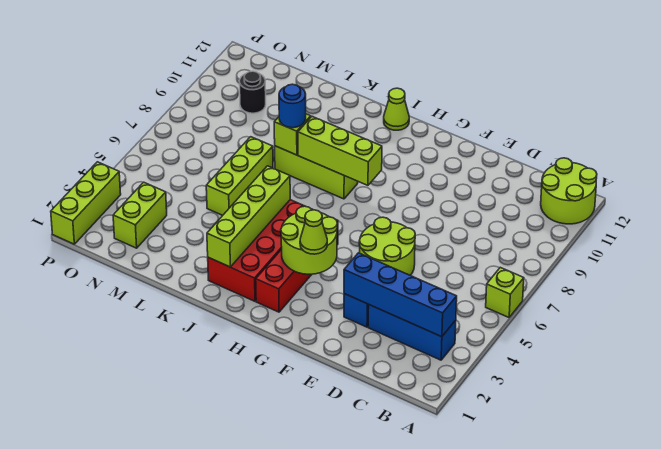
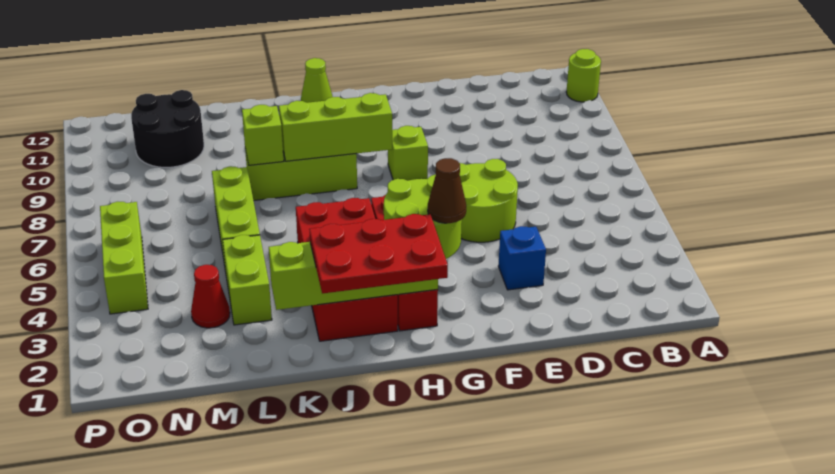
lime 1x1 brick [486,267,524,317] -> lime 1x1 brick moved to [388,126,428,181]
lime 2x2 round brick [541,158,597,224] -> lime 1x1 round brick [566,49,601,102]
blue 1x3 brick [368,305,456,360] -> none
blue 1x4 brick [344,253,457,337] -> none
lime 1x1 cone [300,210,327,254] -> brown 1x1 cone [428,158,466,223]
none -> red 2x3 plate [309,214,448,294]
lime 1x4 brick [207,166,290,267] -> lime 1x4 brick turned to [269,242,438,310]
blue 1x1 round brick [279,84,306,128] -> none
none -> red 1x1 cone [191,265,230,328]
lime 1x2 brick [113,182,167,248] -> lime 1x2 brick moved to [223,235,272,325]
black 1x1 round brick [240,71,266,113] -> black 2x2 round brick [131,90,204,167]
lime 1x3 brick [51,162,121,244] -> lime 1x3 brick moved to [100,202,148,314]

